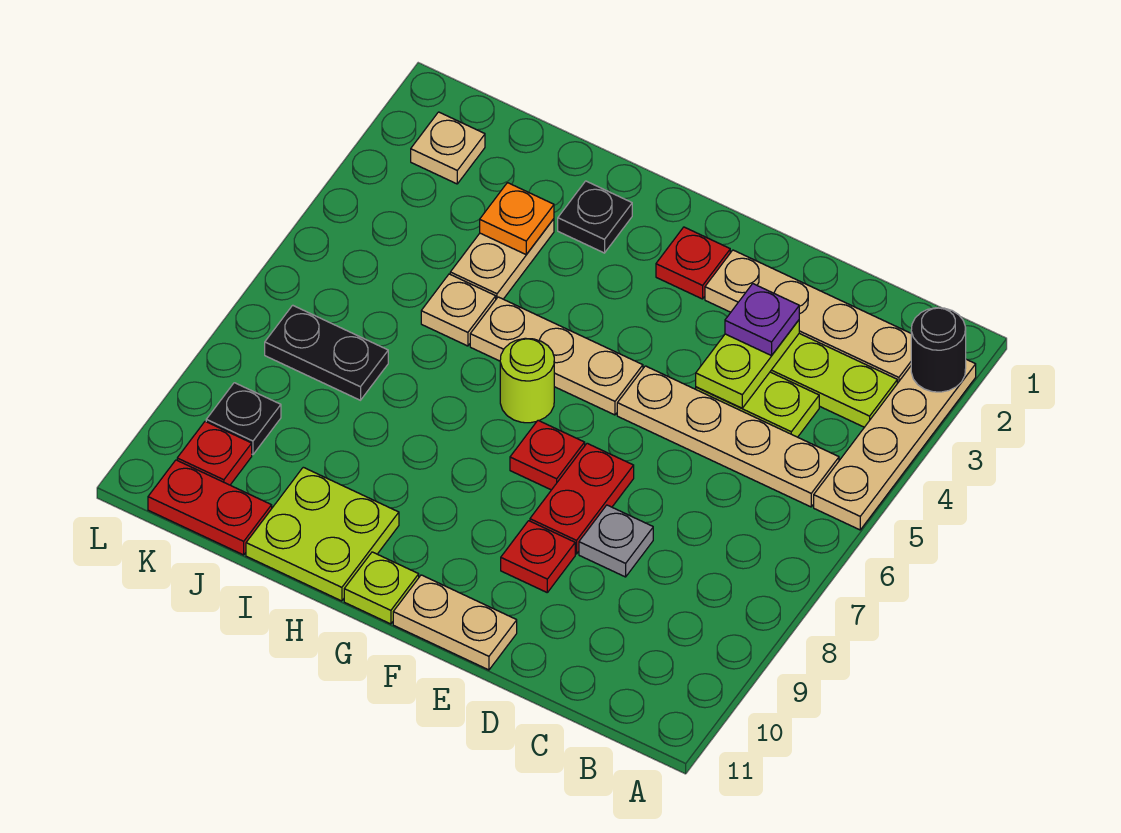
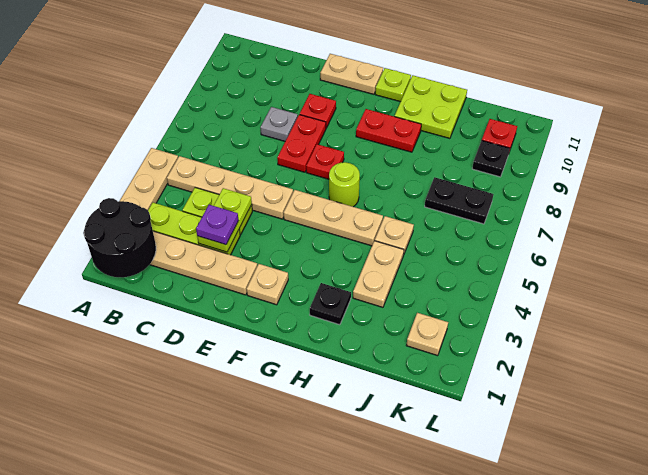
black 1x1 round brick [911,308,966,392] -> black 2x2 round brick [83,198,156,277]
red 1x1 plate [656,227,730,299] -> tan 1x1 plate [247,264,288,305]
orange 1x1 plate [480,183,554,254] -> none
red 1x2 plate [148,460,272,555] -> red 1x2 plate moved to [356,109,421,152]

